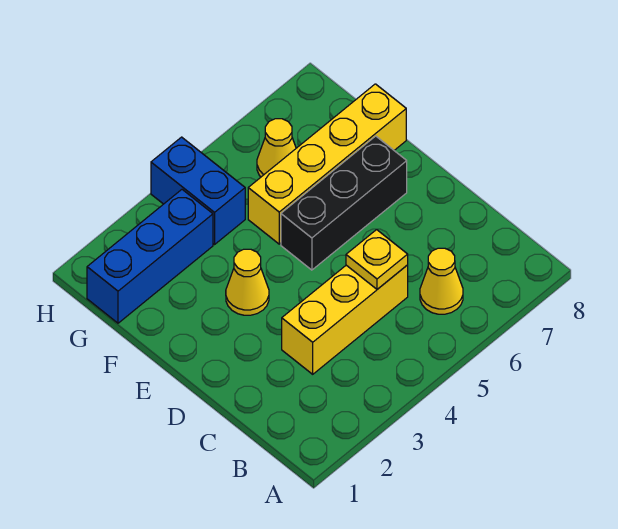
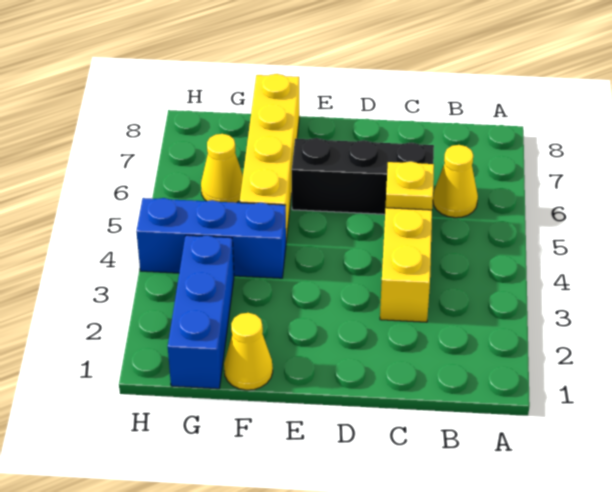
yellow 1x1 cone [226,249,269,315] -> yellow 1x1 cone moved to [224,313,273,390]
black 1x3 brick [281,136,407,270] -> black 1x3 brick turned to [292,138,434,214]
blue 1x2 brick [151,137,245,244] -> blue 1x3 brick [136,198,286,278]

